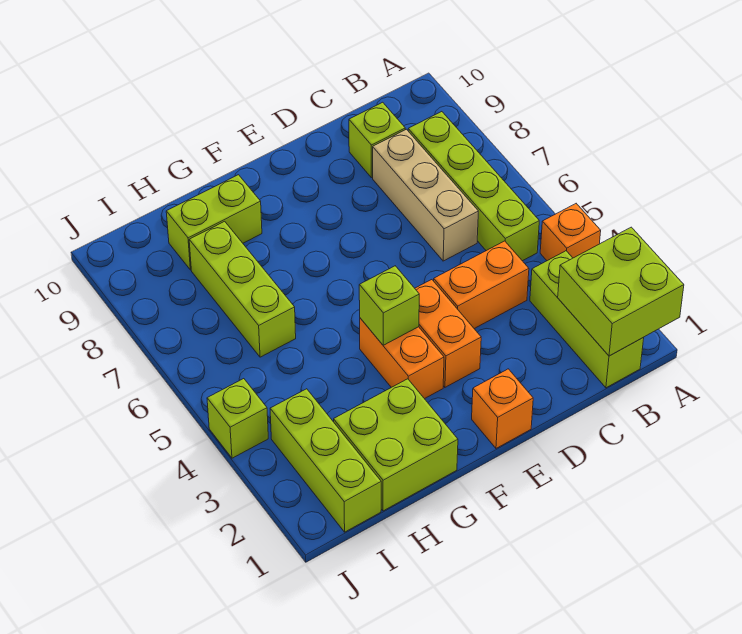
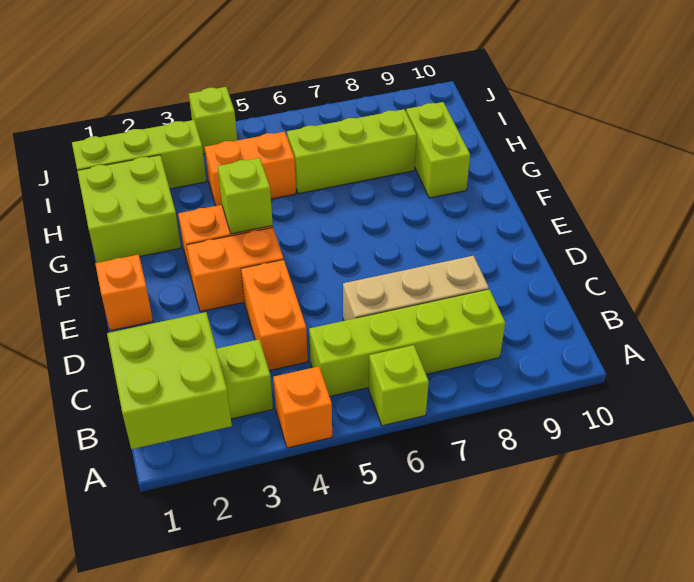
lime 1x1 brick [349,102,405,178] -> lime 1x1 brick moved to [369,345,429,426]
none -> orange 1x2 brick [205,132,296,206]

